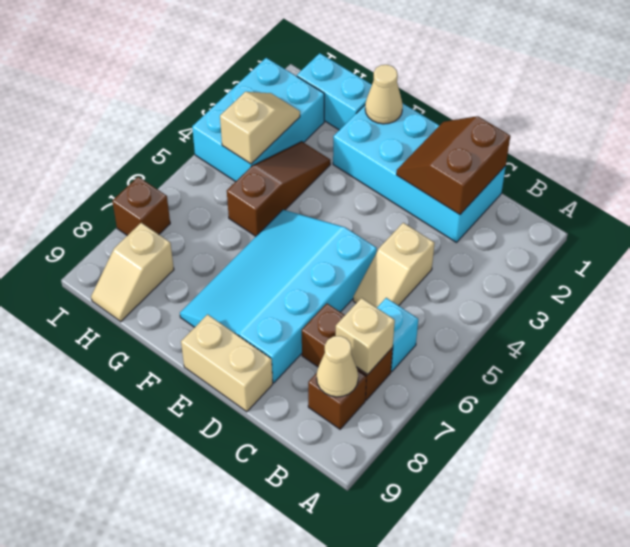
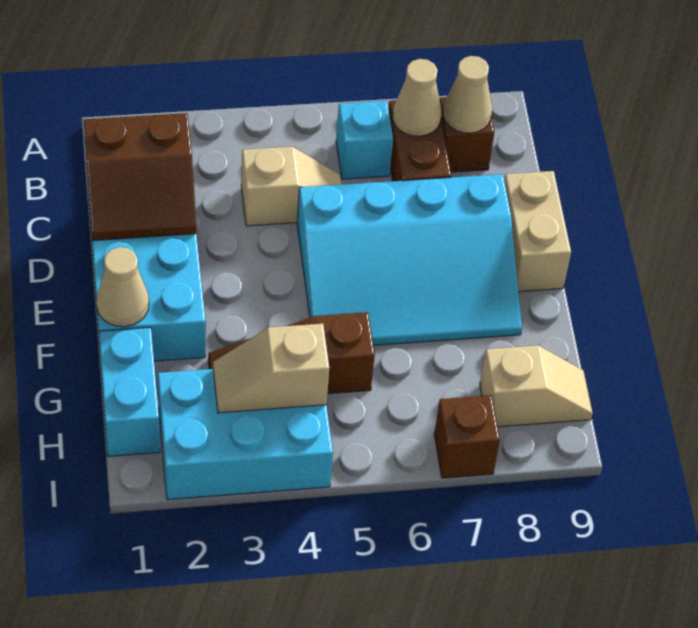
tan 1x1 brick [336,298,395,375] -> tan 1x1 cone [393,59,441,136]

